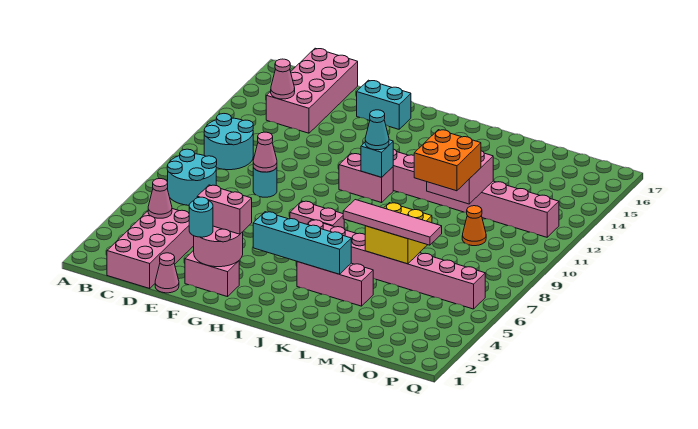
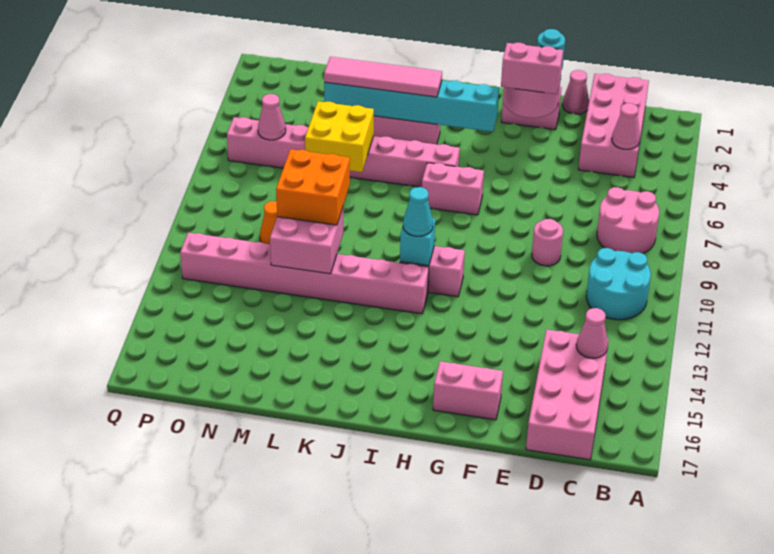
cyan 2x2 round brick [167,149,217,205] -> pink 2x2 round brick [597,187,659,254]
cyan 1x1 round brick [253,167,277,197] -> pink 1x1 round brick [532,219,563,266]
pink 1x1 cone [253,132,277,172] -> pink 1x1 cone moved to [258,94,286,140]
cyan 1x2 brick [357,80,411,129] -> pink 1x2 brick [433,361,503,420]
cyan 1x4 brick [253,212,351,274] -> cyan 1x6 brick [324,80,499,132]
pink 1x4 tile [343,200,442,245] -> pink 1x4 tile moved to [324,57,442,97]

